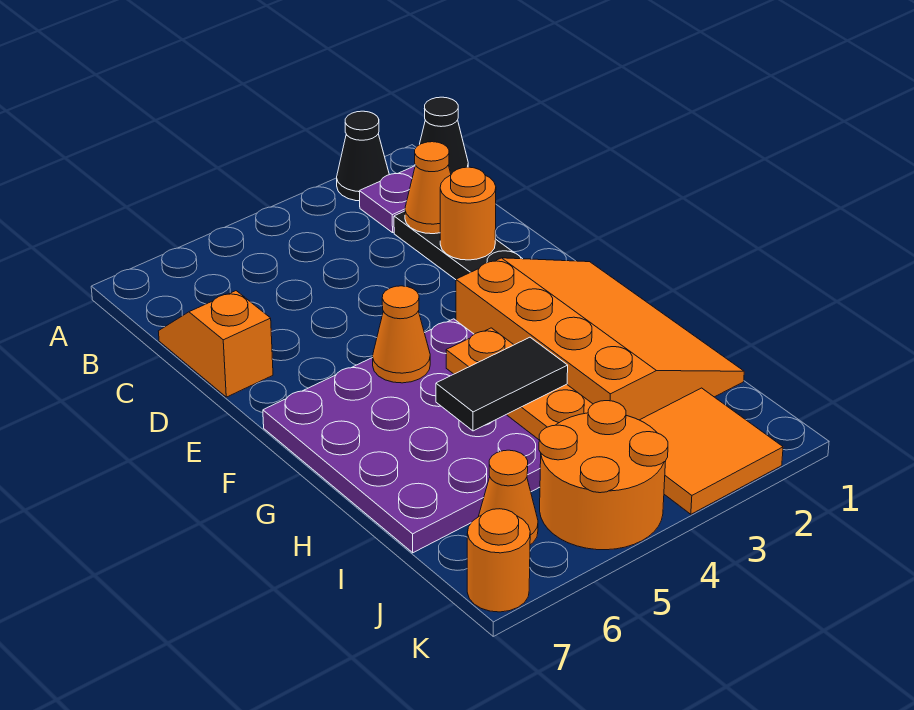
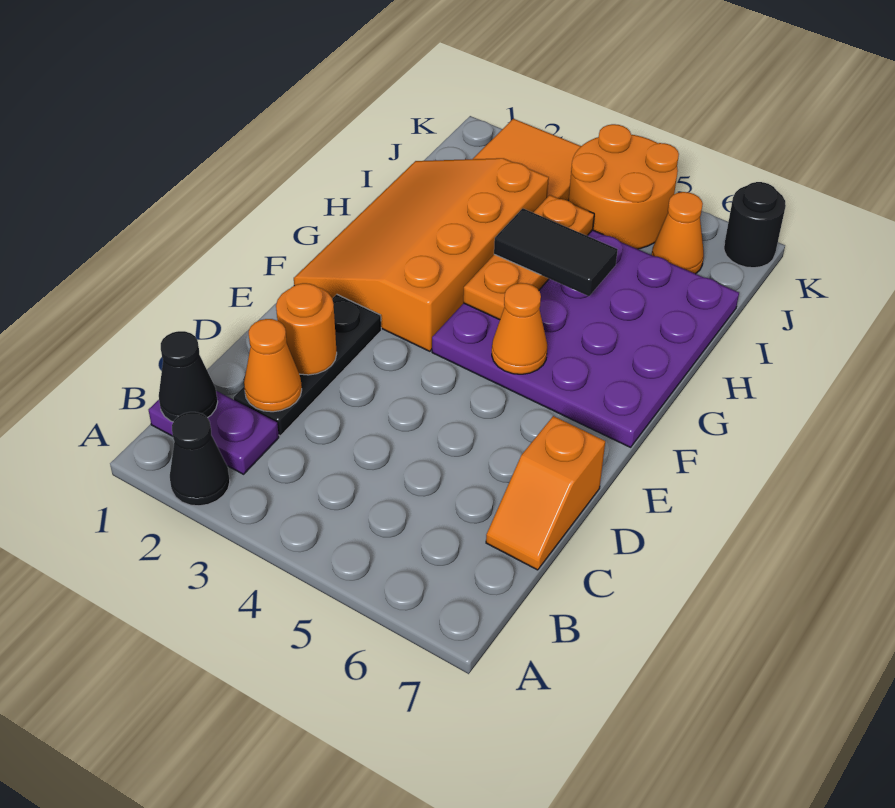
orange 1x1 round brick [467,509,530,612] -> black 1x1 round brick [724,182,786,268]

